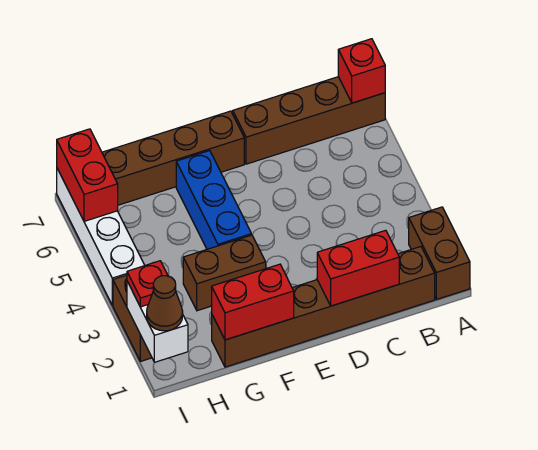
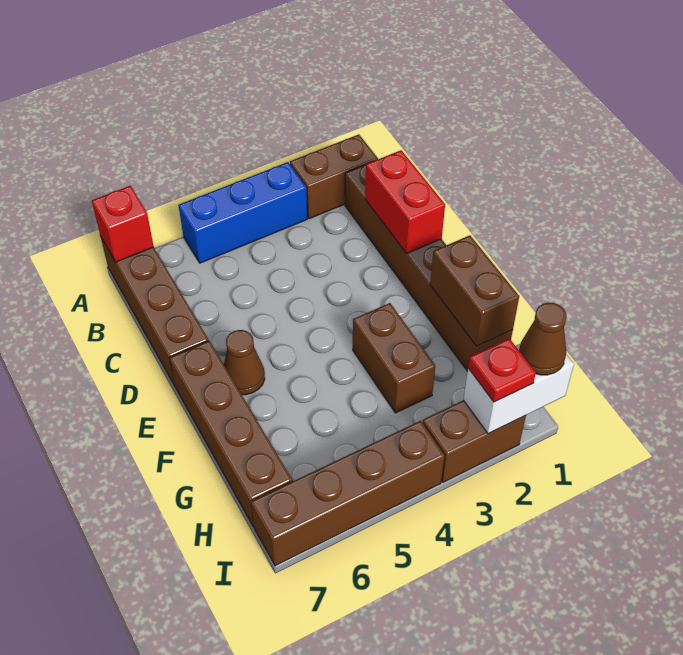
none -> brown 1x1 cone [224,330,265,395]
red 1x2 brick [212,264,294,340] -> brown 1x2 brick [430,235,519,346]
blue 1x3 brick [176,151,251,249] -> blue 1x3 brick moved to [178,162,307,263]
white 1x4 brick [57,169,145,305] -> brown 1x4 brick [251,421,445,566]
red 1x2 brick [57,129,118,221] -> none

